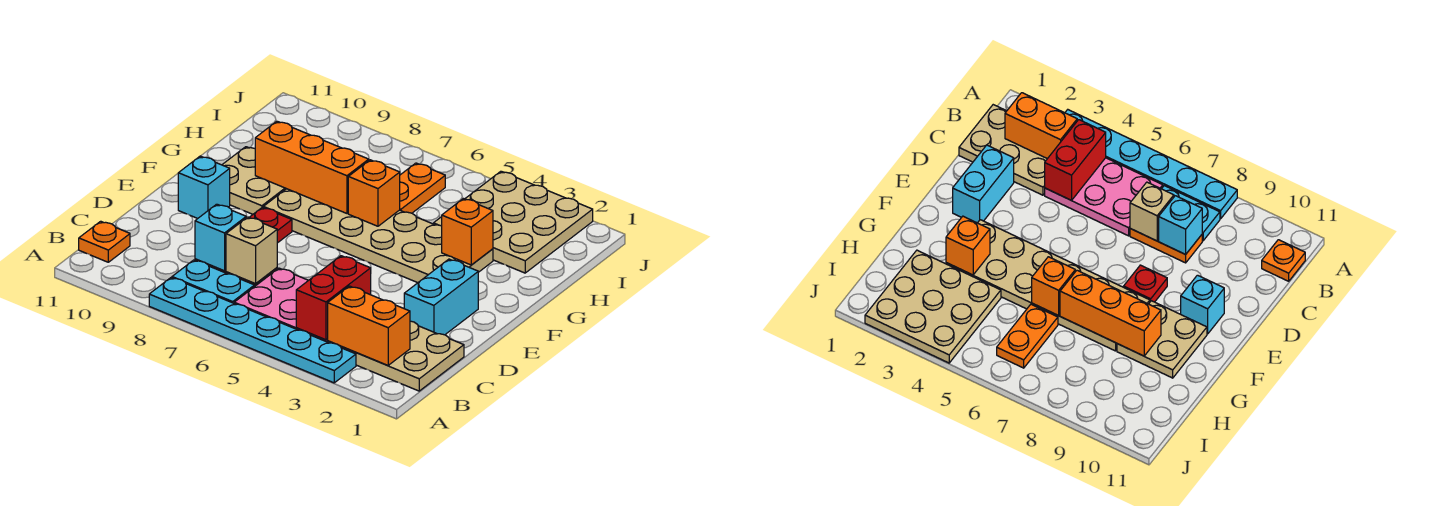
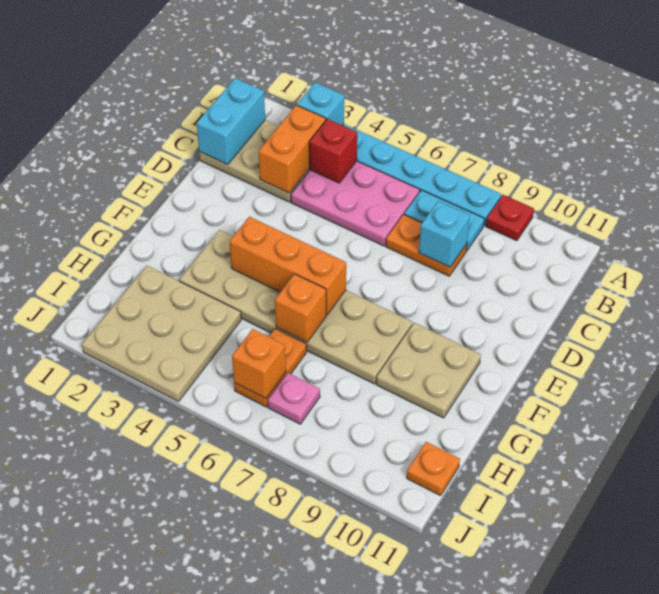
orange 1x2 brick [328,286,410,365] -> orange 1x2 brick turned to [259,105,326,193]
red 1x2 brick [296,256,371,340] -> red 1x1 brick [309,119,357,183]
orange 1x1 plate [79,221,130,262] -> orange 1x1 plate moved to [407,442,460,496]
tan 1x1 brick [226,217,277,284] -> none
cyan 1x2 brick [404,259,478,335] -> cyan 1x2 brick moved to [197,78,265,165]
red 1x1 plate [249,207,292,243] -> red 1x1 plate moved to [486,195,534,241]
cyan 1x1 brick [178,156,230,219] -> cyan 1x1 brick moved to [297,82,344,126]
orange 1x1 brick [442,199,493,265] -> orange 1x1 brick moved to [232,329,286,398]
orange 1x3 brick [255,121,369,213] -> orange 1x3 brick moved to [230,217,346,315]
none -> pink 1x1 plate [268,373,320,424]

